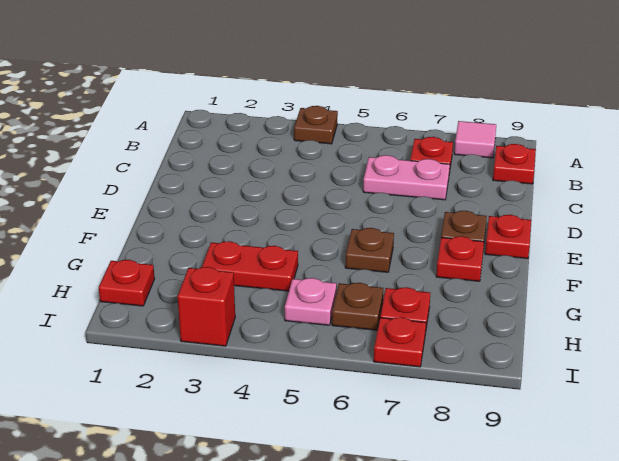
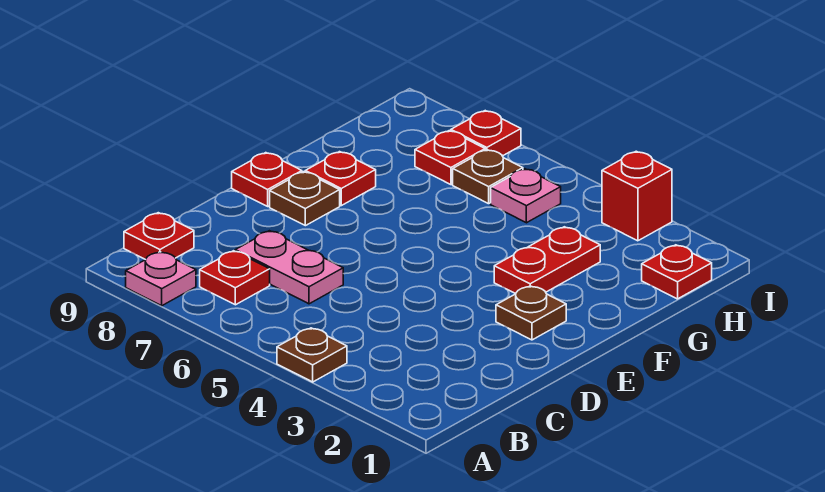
pink 1x1 tile [454,121,496,158] -> pink 1x1 plate [126,252,196,306]
brown 1x1 plate [345,228,394,272] -> brown 1x1 plate moved to [496,286,566,340]
red 1x2 plate [202,241,298,291] -> red 1x2 plate turned to [494,227,600,294]

